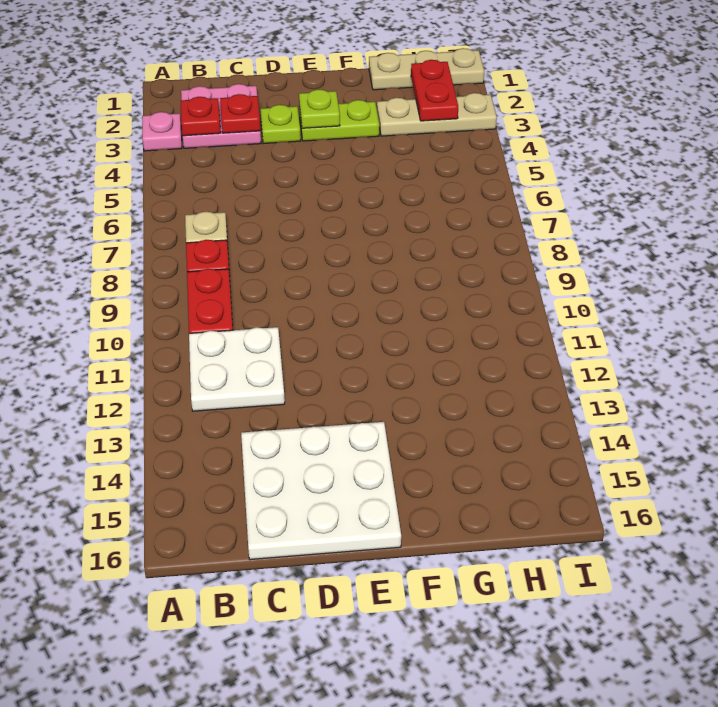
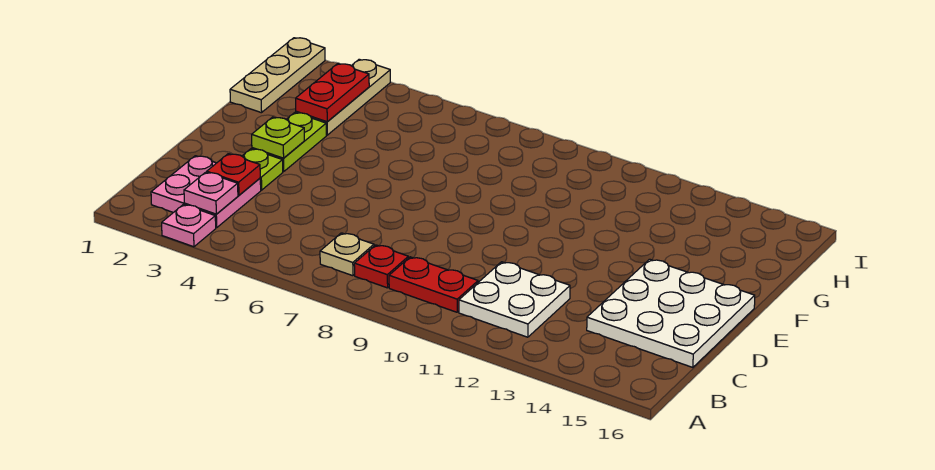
red 1x1 plate [181,97,221,136] -> pink 1x1 plate [184,172,238,214]
red 1x2 plate [411,60,458,121] -> red 1x2 plate turned to [296,64,369,122]

